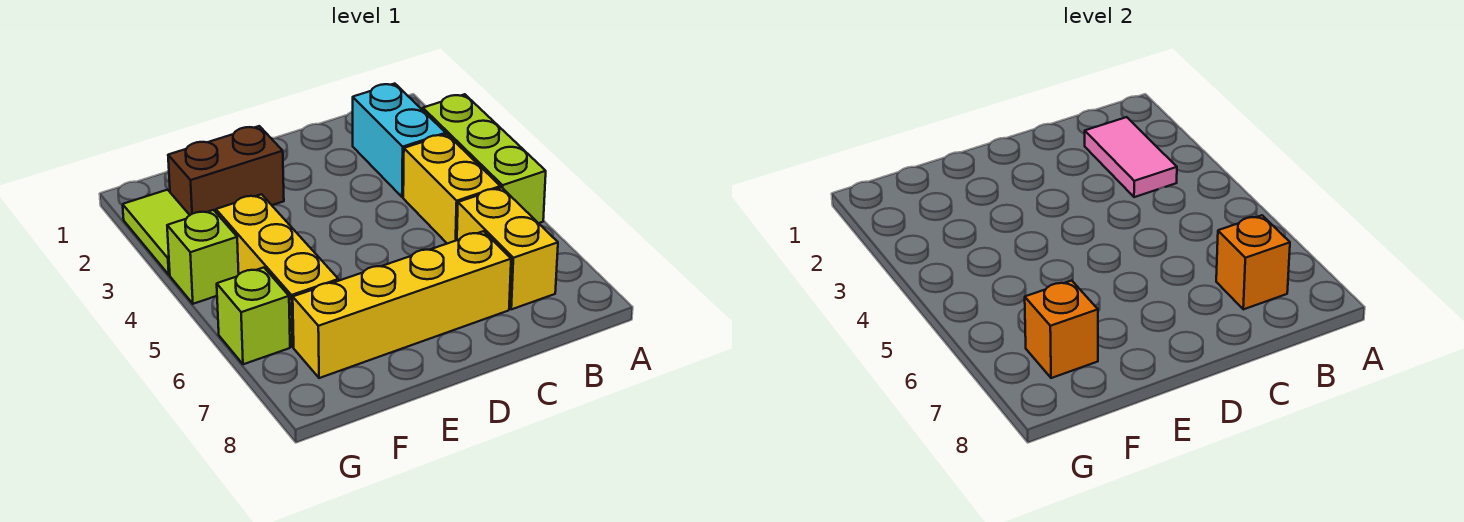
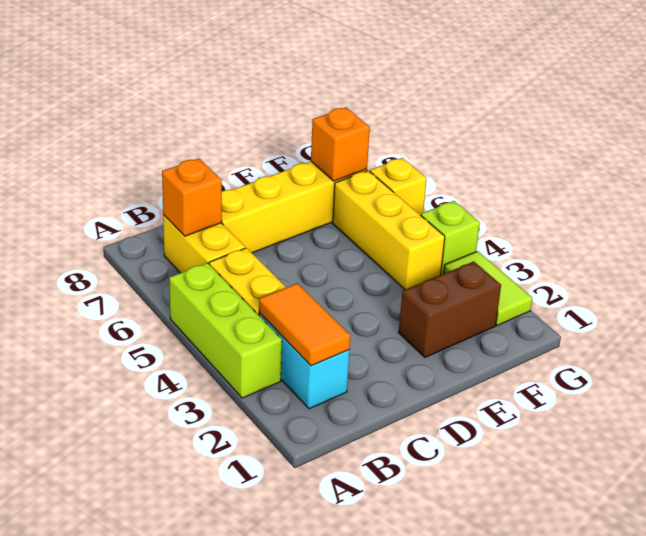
pink 1x2 tile [1085,117,1177,197] -> orange 1x2 tile [259,283,350,366]
lime 1x1 brick [217,268,290,364] -> yellow 1x1 brick [370,158,427,215]

